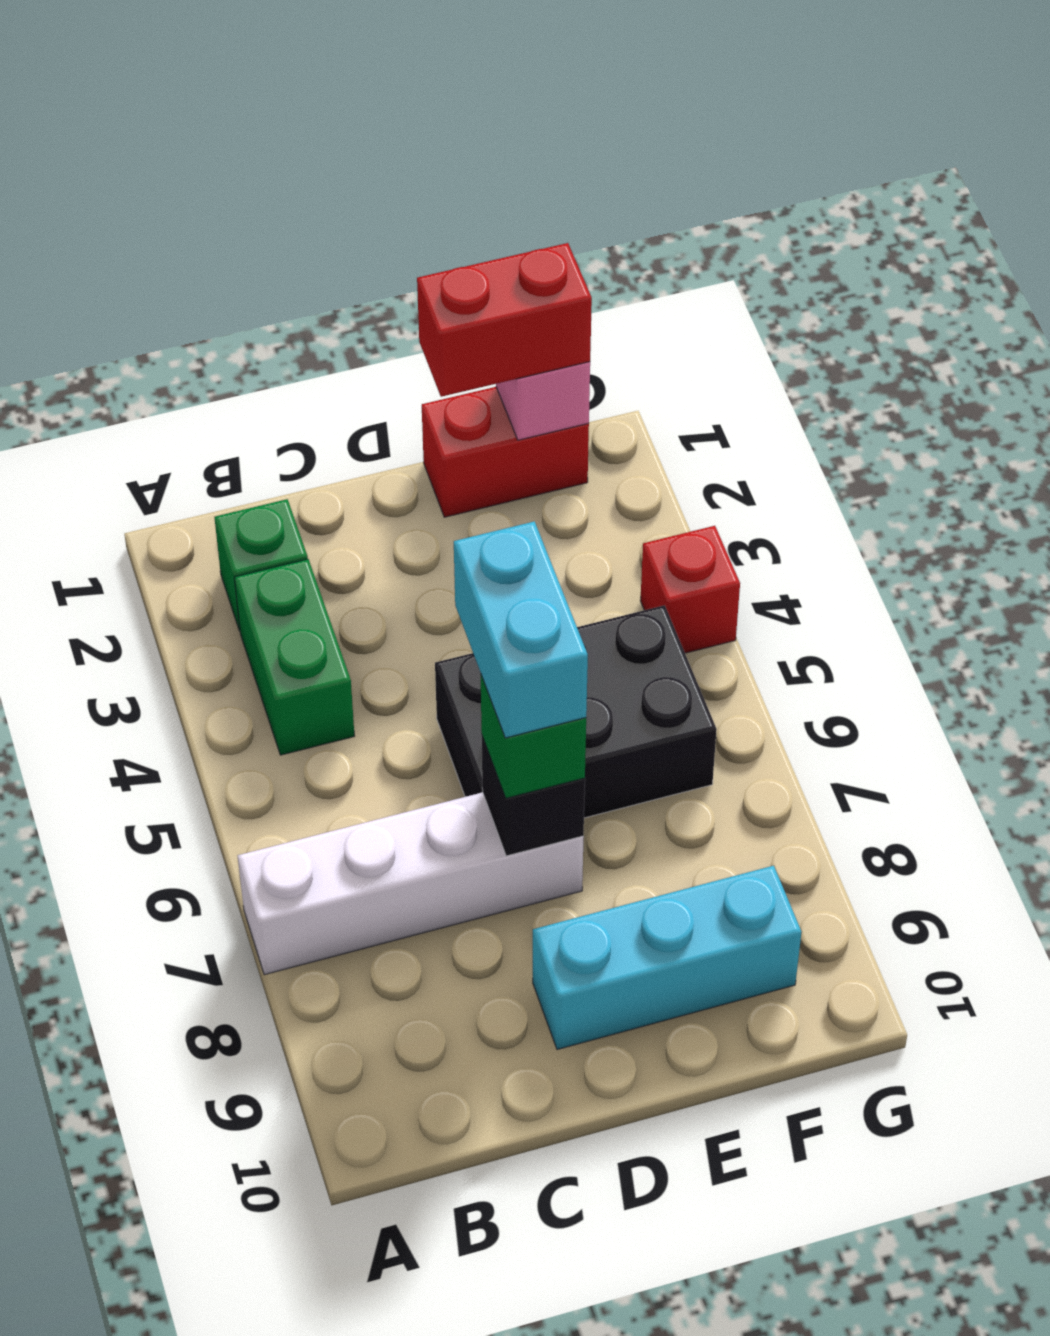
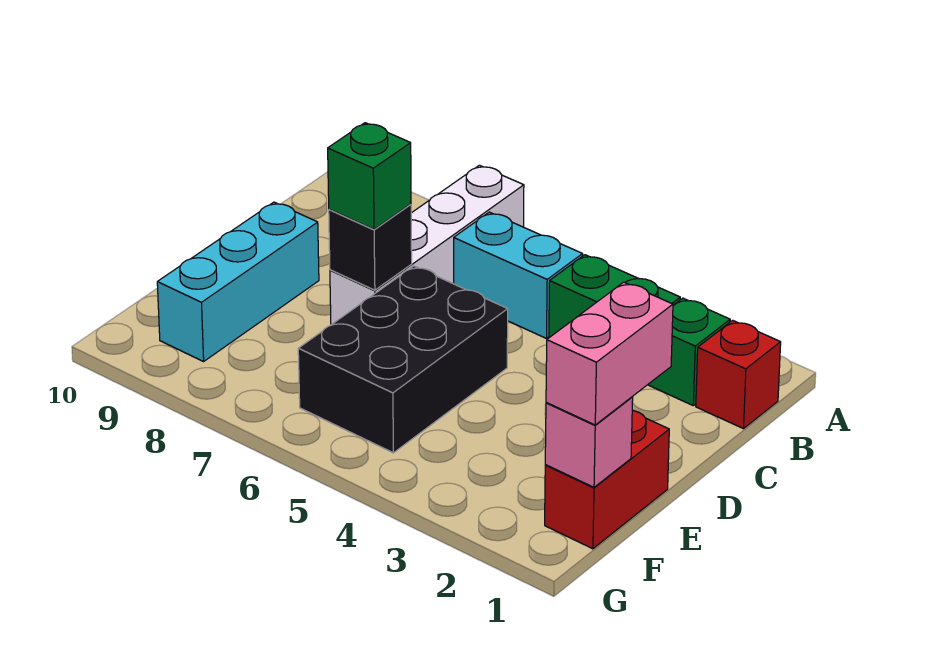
cyan 1x2 brick [454,521,588,738] -> cyan 1x2 brick moved to [454,212,583,338]
red 1x2 brick [417,243,592,397] -> pink 1x2 brick [546,282,673,425]
red 1x1 brick [640,526,740,653] -> red 1x1 brick moved to [696,320,781,429]

